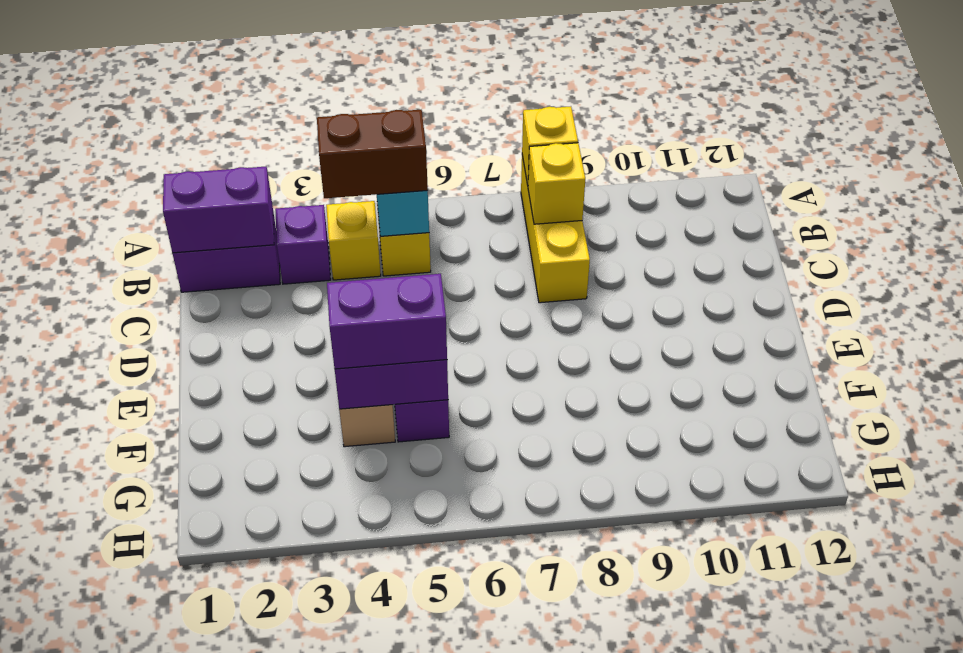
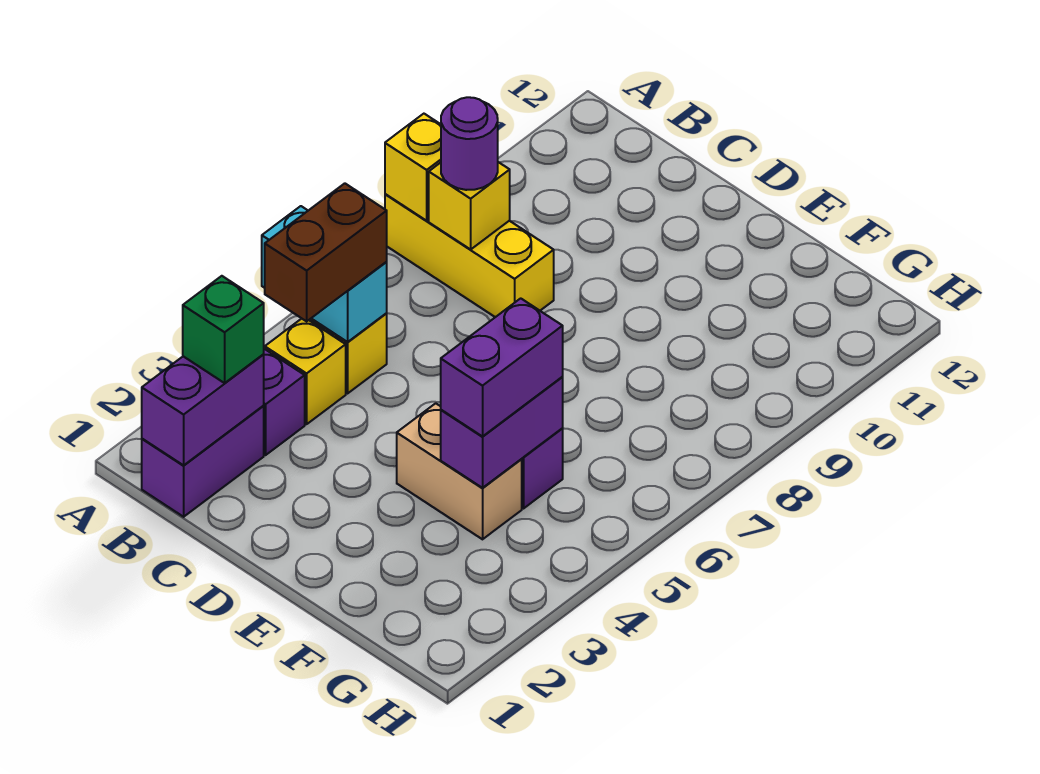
none -> green 1x1 brick [183,276,264,383]
none -> purple 1x1 round brick [441,97,498,190]

